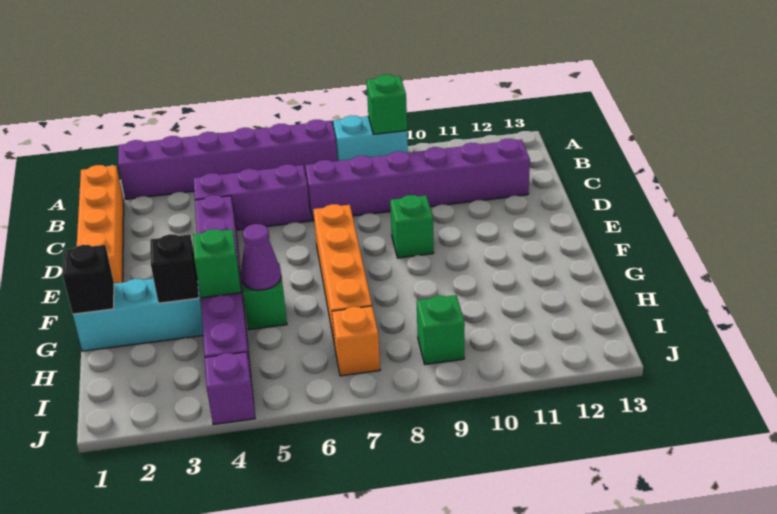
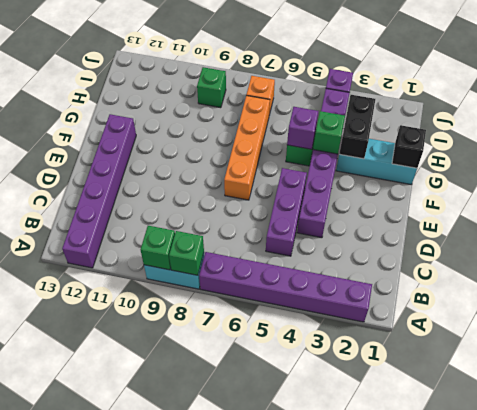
orange 1x4 brick [77,165,124,283] -> none
purple 1x3 brick [193,164,310,230] -> purple 1x3 brick turned to [266,168,307,256]
purple 1x6 brick [305,139,530,221] -> purple 1x6 brick turned to [62,114,136,268]
green 1x1 brick [390,195,434,258] -> green 1x1 brick moved to [169,231,204,275]
black 1x1 brick [150,234,199,303] -> black 1x2 brick [339,95,375,159]
purple 1x1 cone [241,224,281,290] -> purple 1x1 brick [287,107,318,149]

